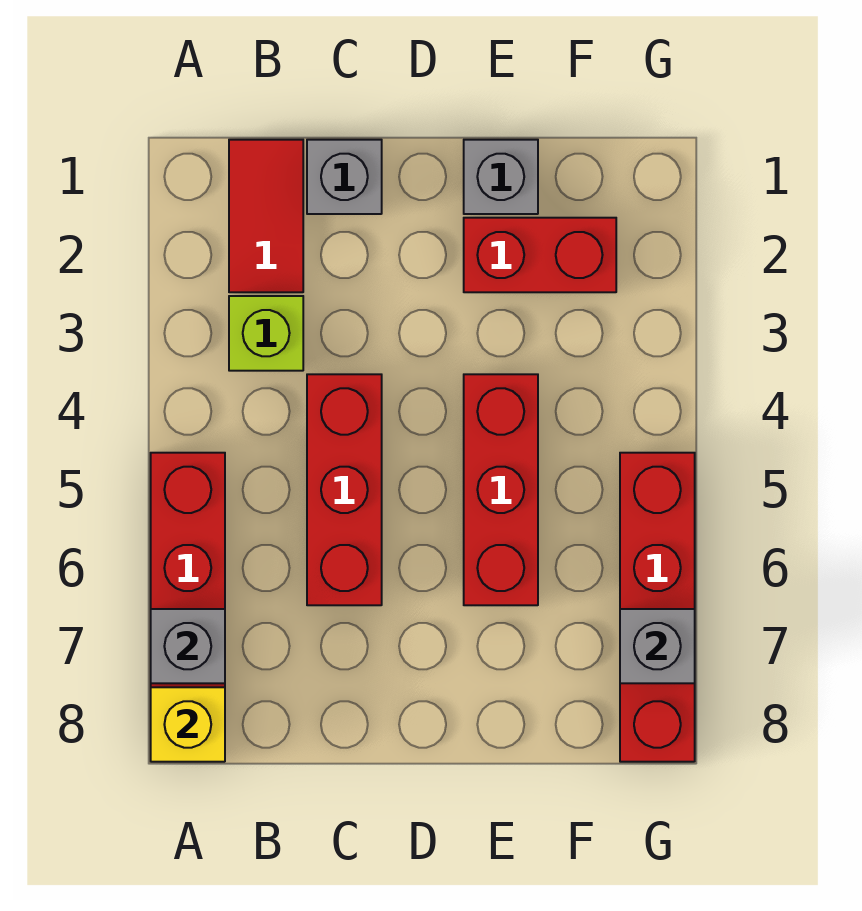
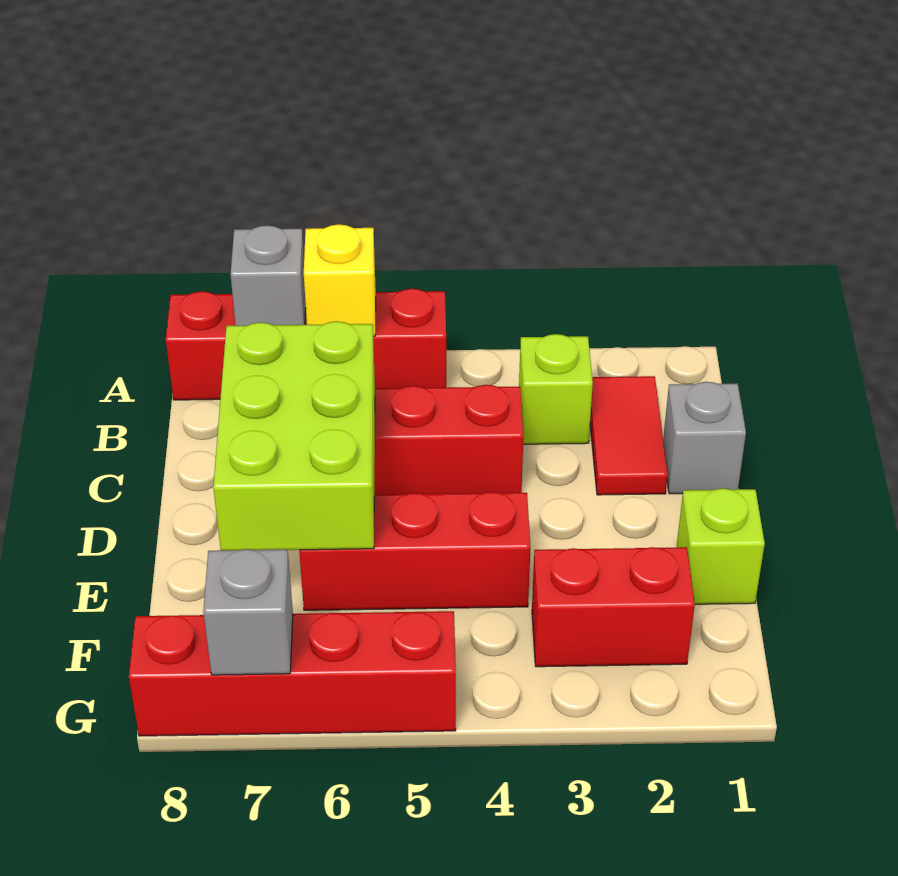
yellow 1x1 brick [151,687,225,762] -> yellow 1x1 brick moved to [304,224,376,336]
red 1x2 tile [229,140,303,292] -> red 1x2 tile turned to [590,376,668,495]
none -> lime 2x3 brick [213,321,375,550]
grey 1x1 brick [464,140,538,214] -> lime 1x1 brick [677,488,765,604]
red 1x2 brick [464,218,616,292] -> red 1x2 brick turned to [532,547,695,667]

